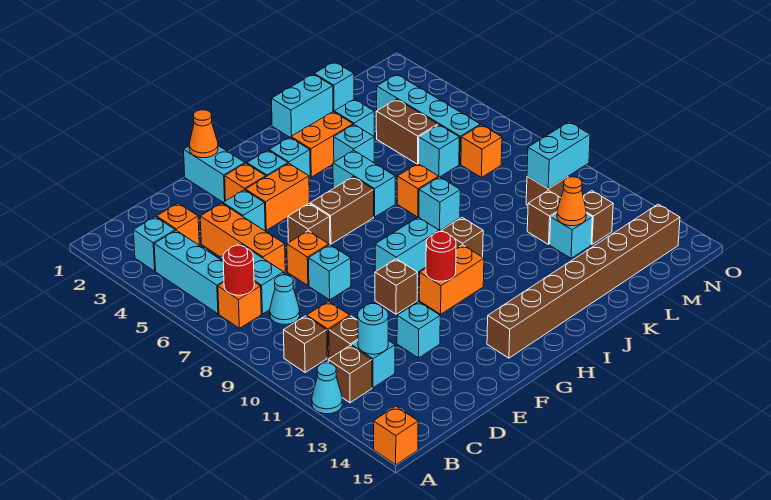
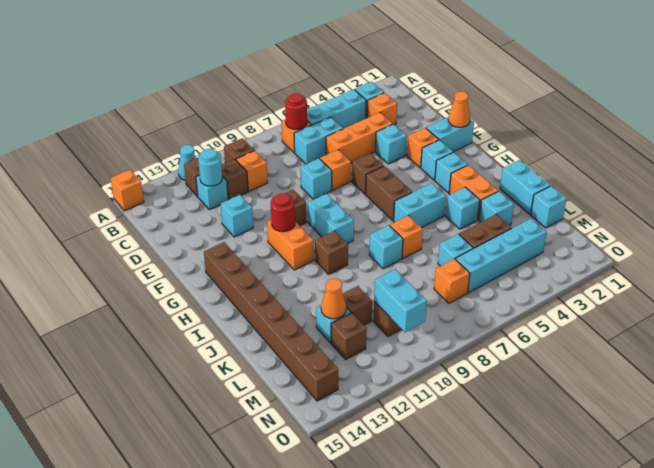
cyan 1x1 cone [270,275,300,324] -> none
orange 1x2 brick [246,163,309,230] -> none

